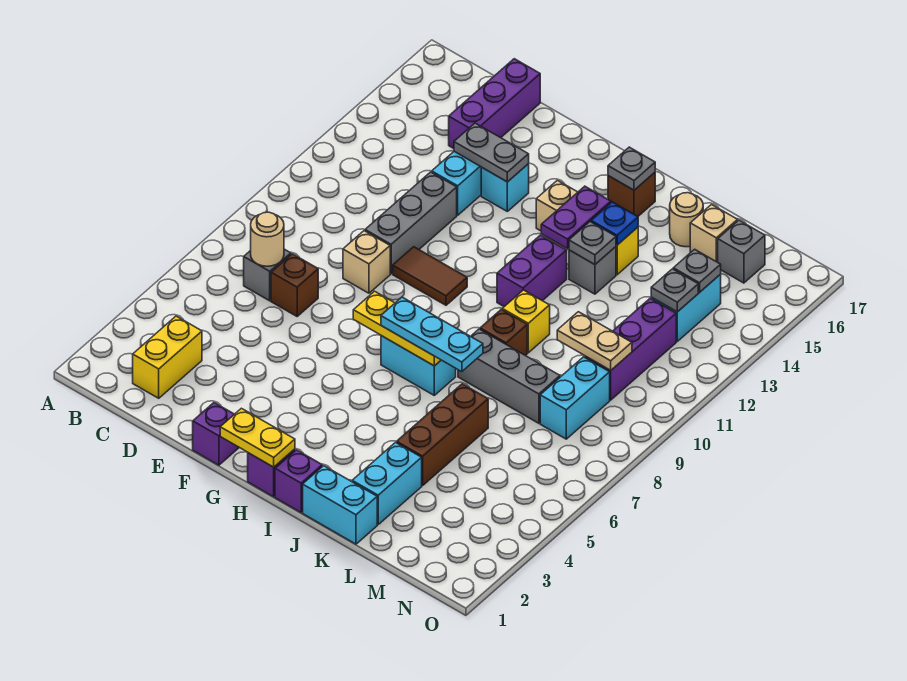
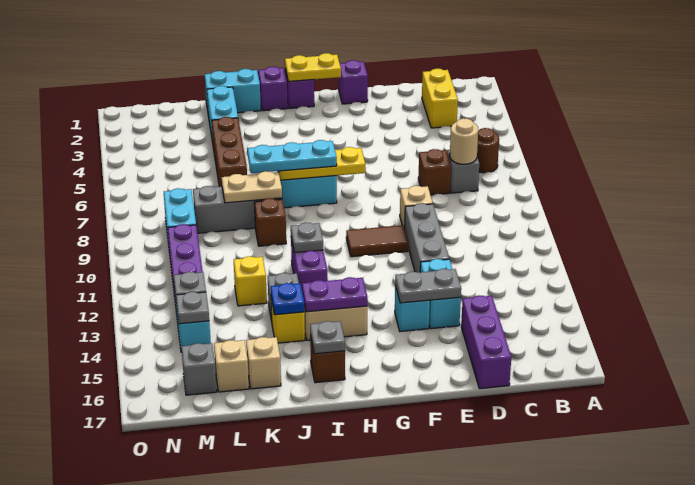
none -> brown 1x1 round brick [477,128,499,173]
purple 1x2 plate [541,186,611,249] -> purple 1x2 plate turned to [302,277,367,312]
yellow 1x1 brick [502,290,550,353] -> yellow 1x1 brick moved to [234,256,267,306]
grey 1x1 plate [569,222,616,265] -> grey 1x1 plate moved to [291,223,323,253]
tan 1x1 round brick [670,193,703,247] -> tan 1x1 brick [246,337,281,389]
tan 1x2 plate [557,312,632,370] -> tan 1x2 plate moved to [222,171,282,203]

